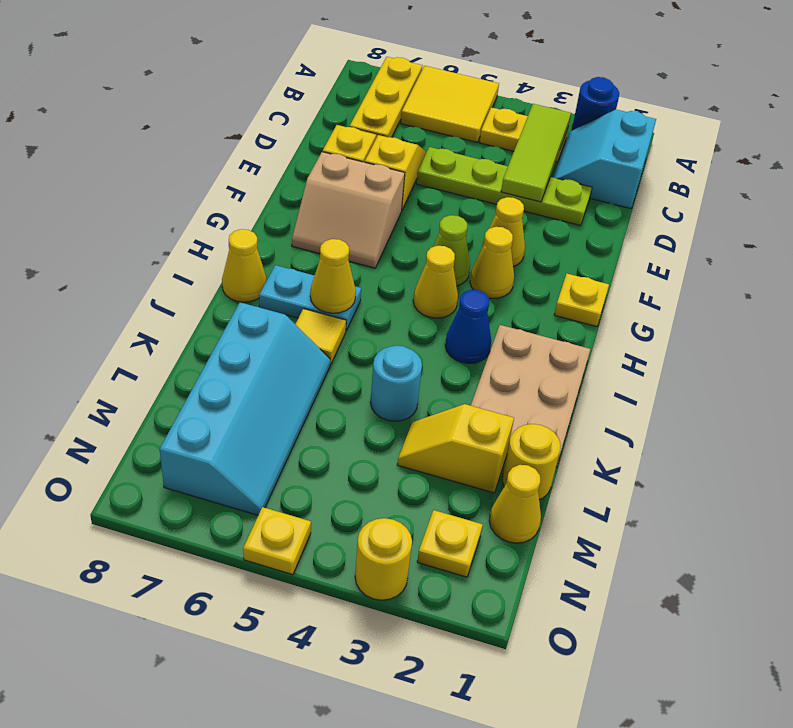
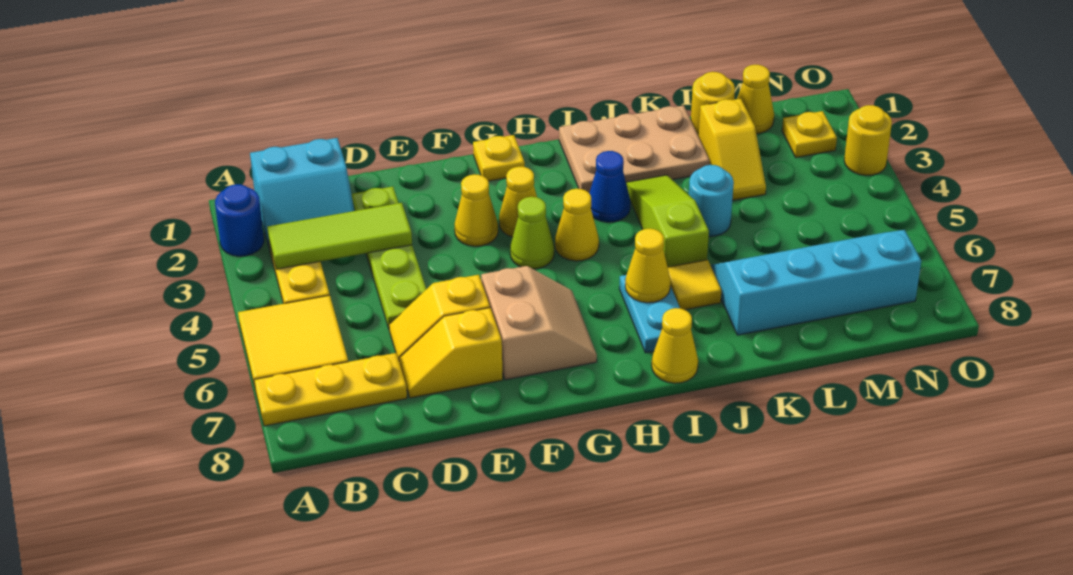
none -> lime 1x3 slope [626,175,709,267]
yellow 1x1 plate [243,507,311,575] -> none

